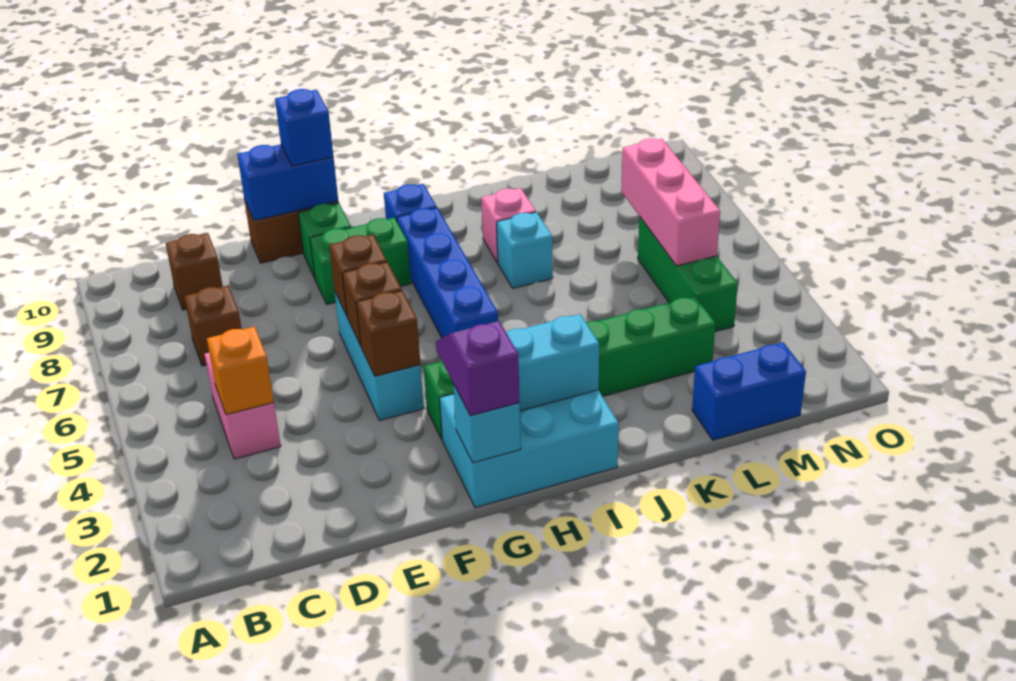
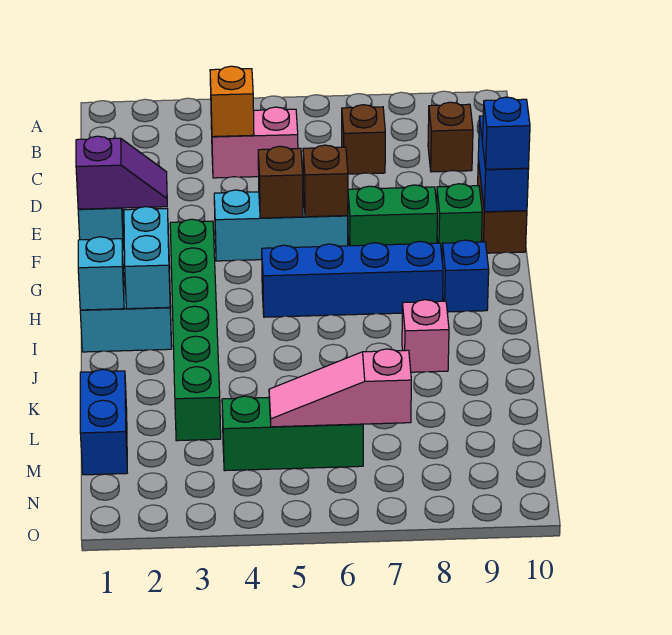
brown 1x1 brick [356,291,421,376] -> none
green 1x2 brick [310,218,411,304] -> green 1x2 brick turned to [348,185,437,246]
cyan 1x1 brick [497,212,553,288] -> cyan 1x1 brick moved to [78,237,124,310]
pink 1x3 brick [621,138,720,266] -> pink 1x3 slope [269,349,411,427]

